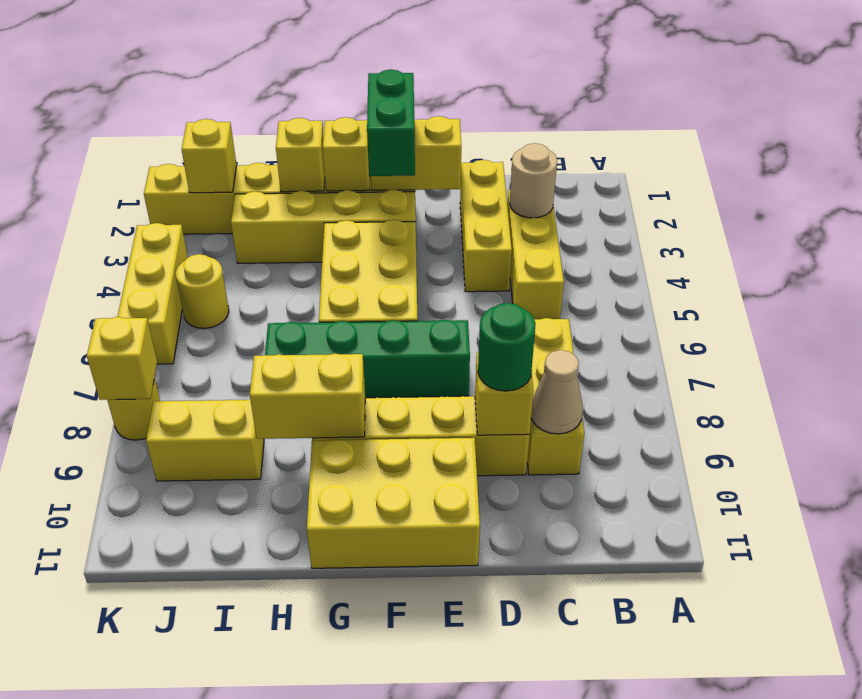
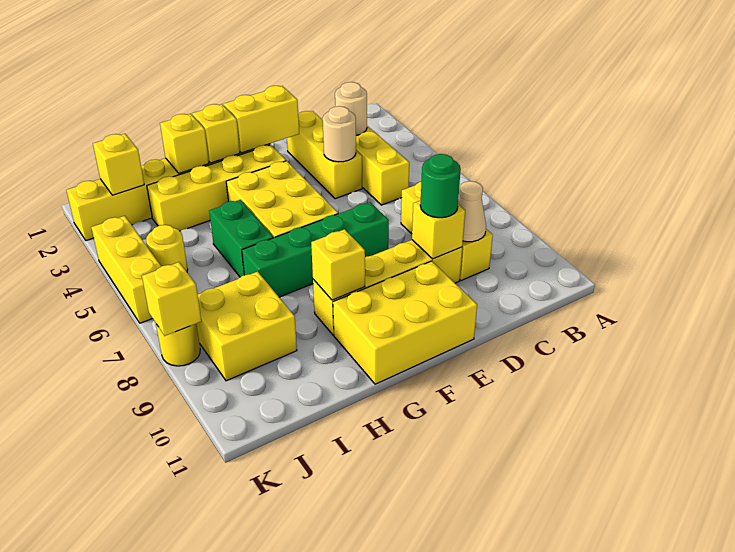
none -> tan 1x1 round brick [323,106,356,162]
green 1x2 brick [367,69,415,176] -> green 1x2 brick moved to [209,200,273,277]
yellow 1x2 brick [250,353,365,439] -> yellow 1x1 brick [311,229,365,300]
yellow 1x2 brick [146,400,264,481] -> yellow 2x2 brick [196,272,297,381]

